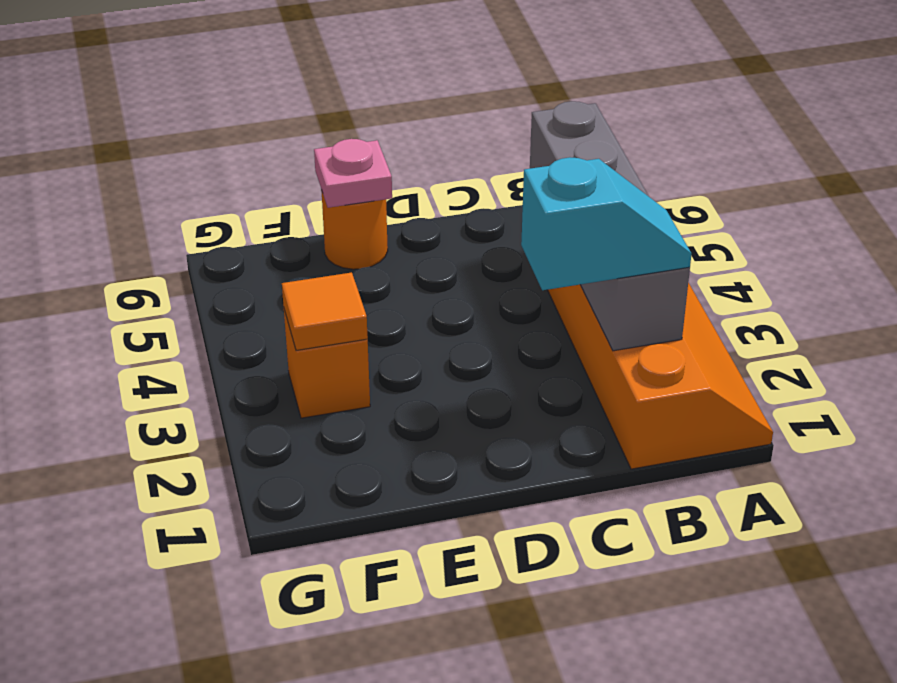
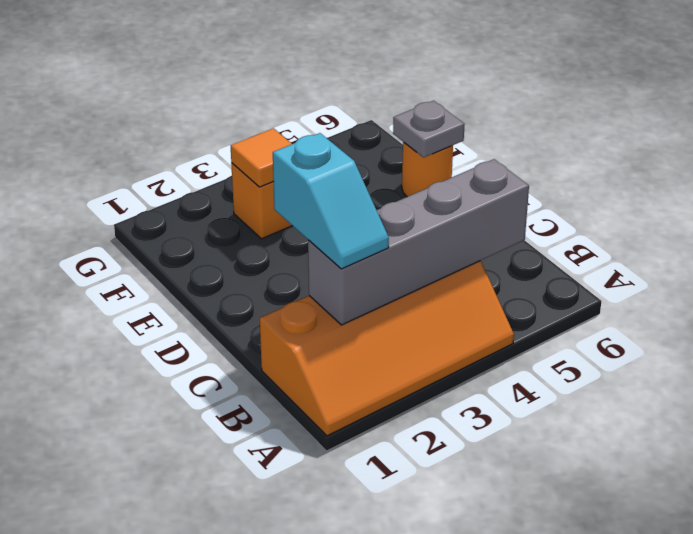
pink 1x1 plate [314,139,392,208] -> grey 1x1 plate [393,101,465,157]

